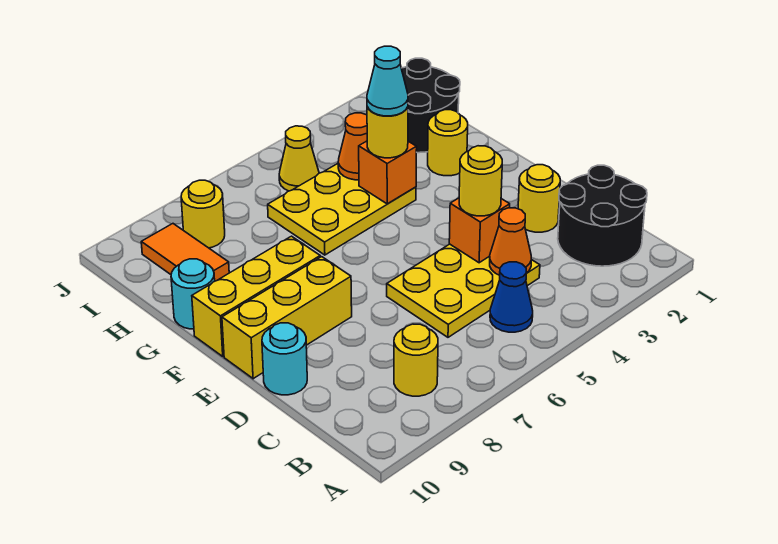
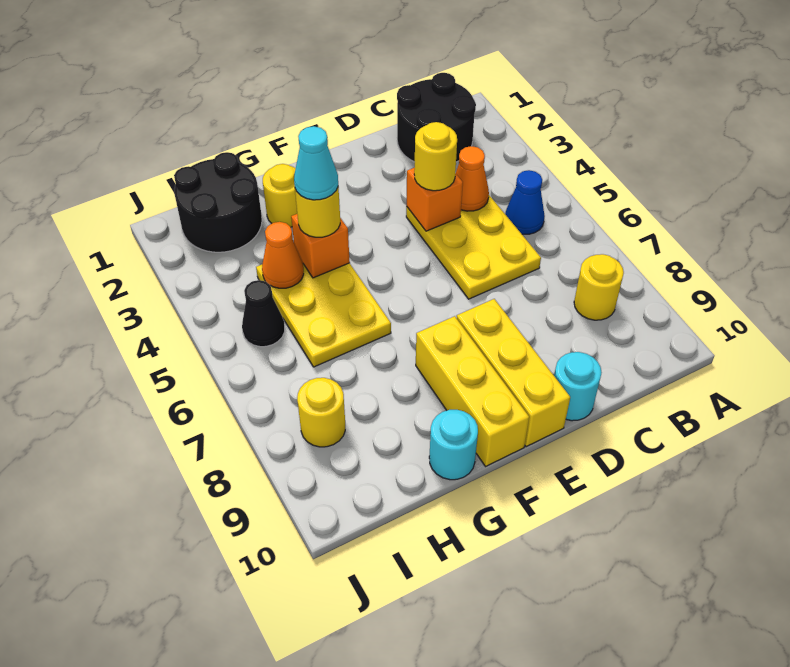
yellow 1x1 round brick [518,165,560,232] -> none
orange 1x2 tile [141,224,229,281] -> none
yellow 1x1 cone [279,126,319,191] -> black 1x1 cone [242,280,285,347]

